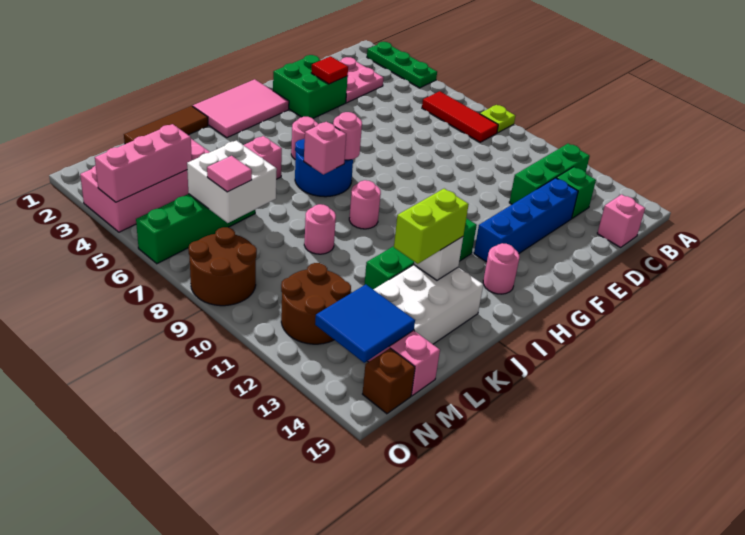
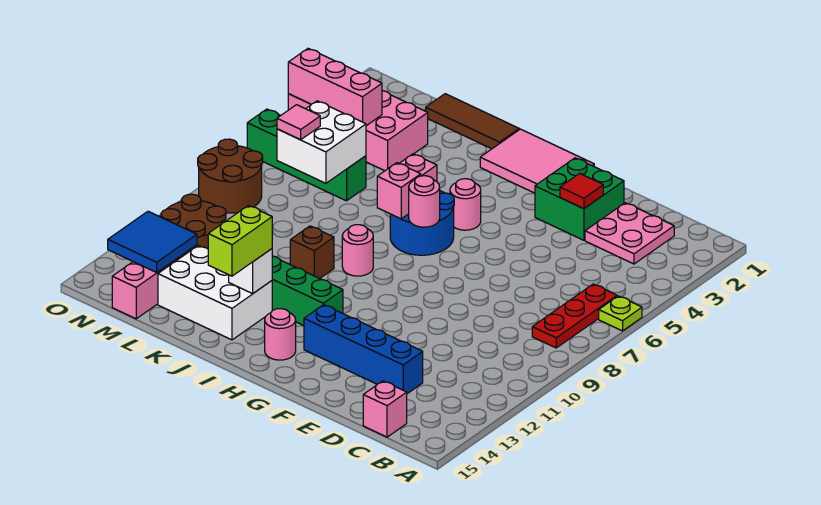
green 1x3 plate [367,42,437,88] -> none
lime 1x1 plate [480,105,515,133] -> lime 1x1 plate moved to [599,296,642,331]
red 1x3 tile [422,91,498,142] -> red 1x3 plate [532,284,617,348]
green 1x3 brick [509,144,590,204] -> none
green 1x1 brick [557,167,596,218] -> none
lime 1x2 brick [394,189,469,264] -> lime 1x2 brick turned to [208,206,272,276]
pink 1x1 round brick [304,204,336,254] -> none
brown 1x1 brick [363,348,415,414] -> brown 1x1 brick moved to [290,226,334,279]

